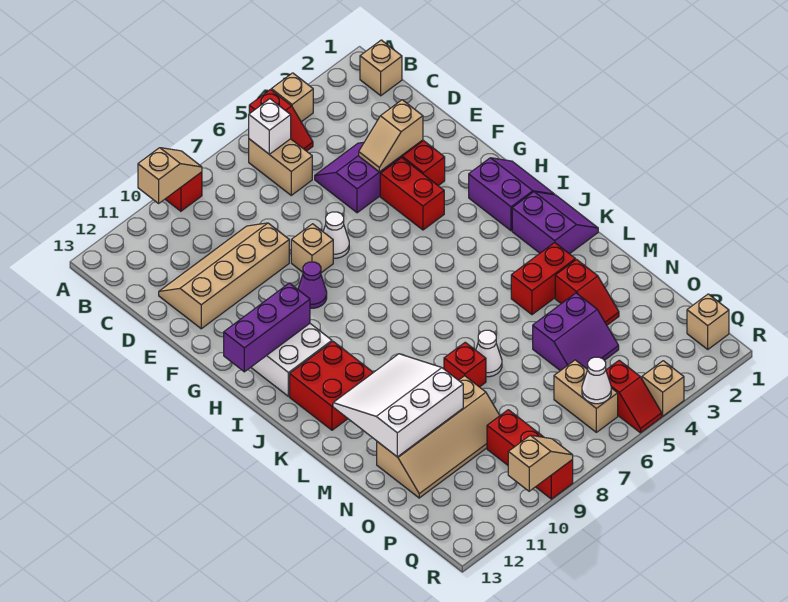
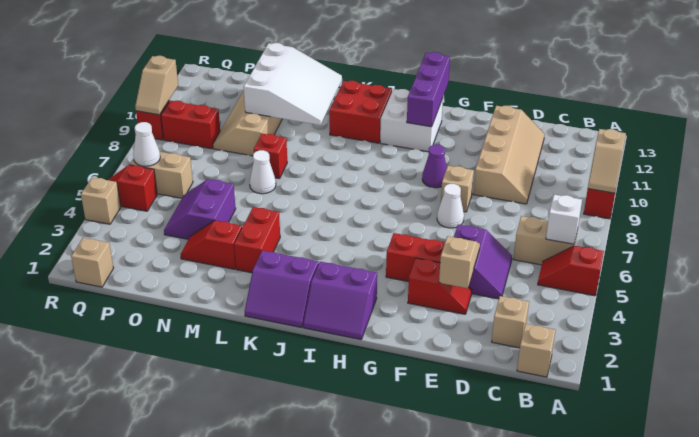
tan 1x1 brick [271,73,313,122] -> tan 1x1 brick moved to [492,296,529,348]

